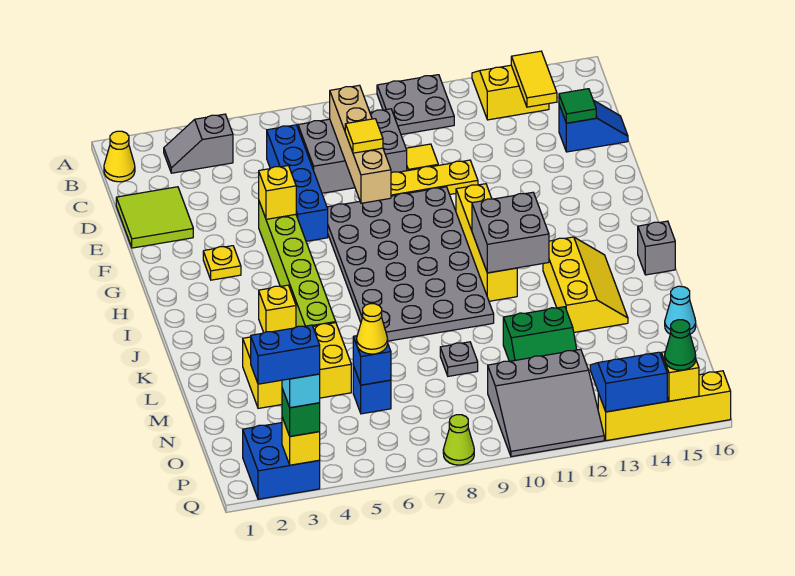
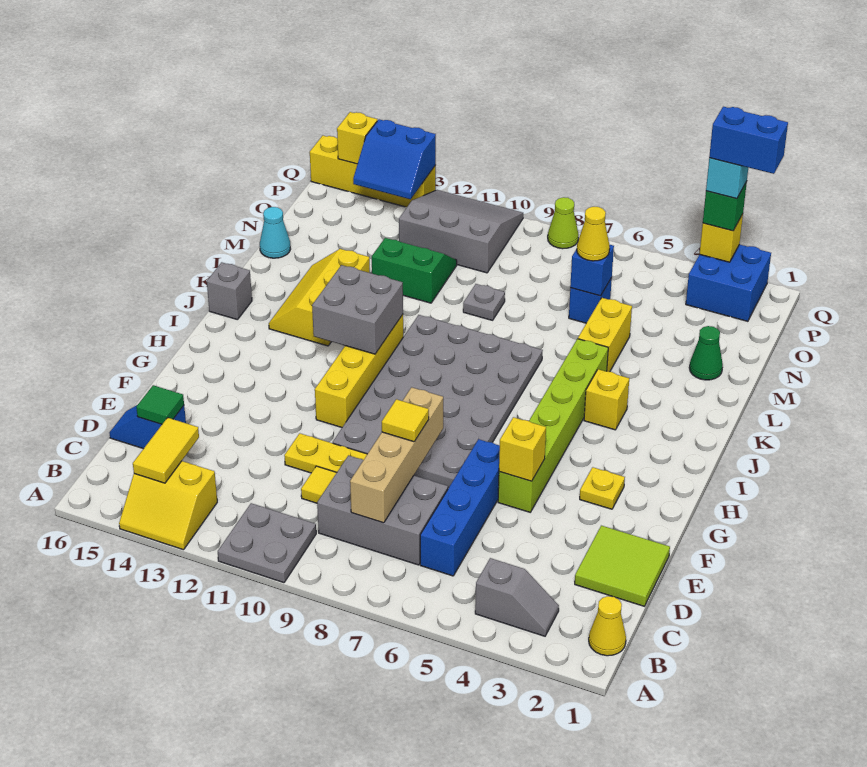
yellow 2x3 brick [243,323,351,408] -> yellow 1x2 brick [578,298,632,372]
green 1x1 cone [665,320,696,370] -> green 1x1 cone moved to [689,326,723,380]

